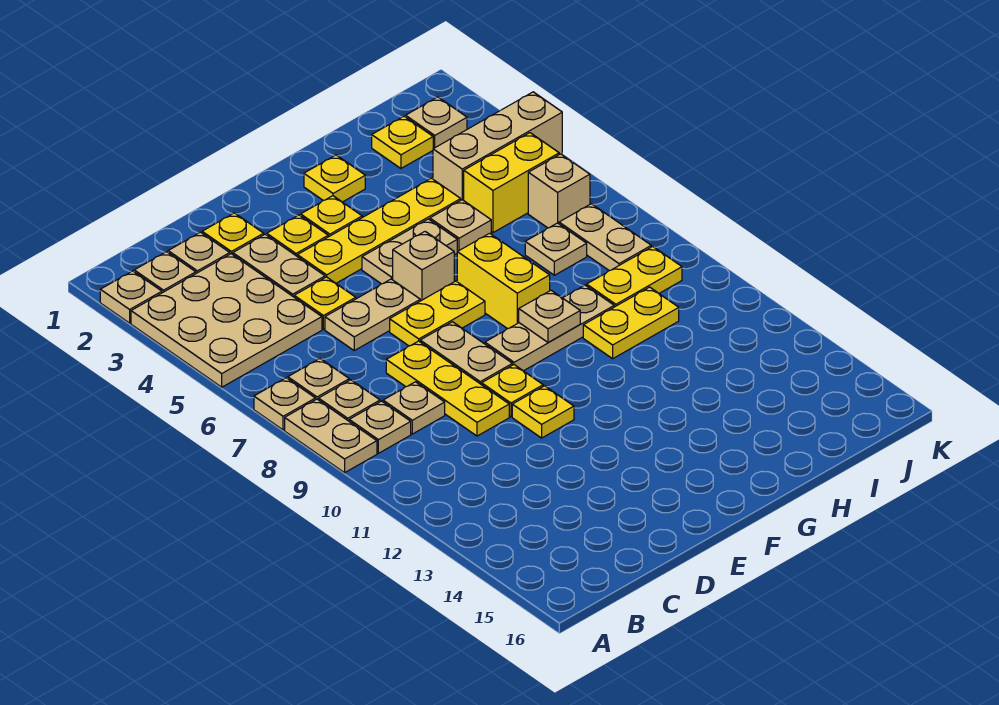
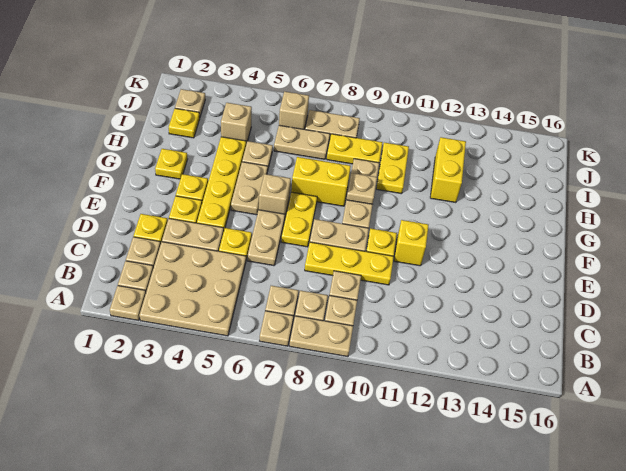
yellow 1x1 plate [512,386,574,438] -> yellow 1x1 brick [394,220,429,266]
tan 1x3 brick [433,92,562,200] -> tan 1x1 brick [221,103,252,144]
yellow 1x2 brick [464,133,559,233] -> yellow 1x2 brick moved to [430,137,466,203]
tan 1x1 plate [525,223,587,275] -> tan 1x2 plate [274,125,330,159]
yellow 1x2 plate [587,247,682,307] -> yellow 1x2 plate turned to [327,134,382,164]

